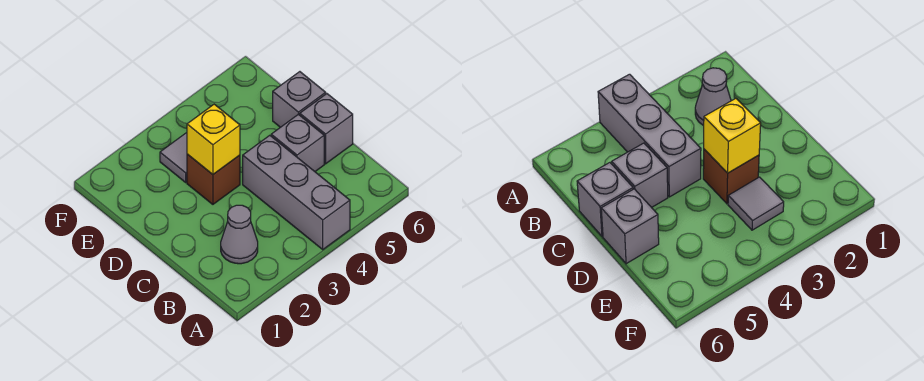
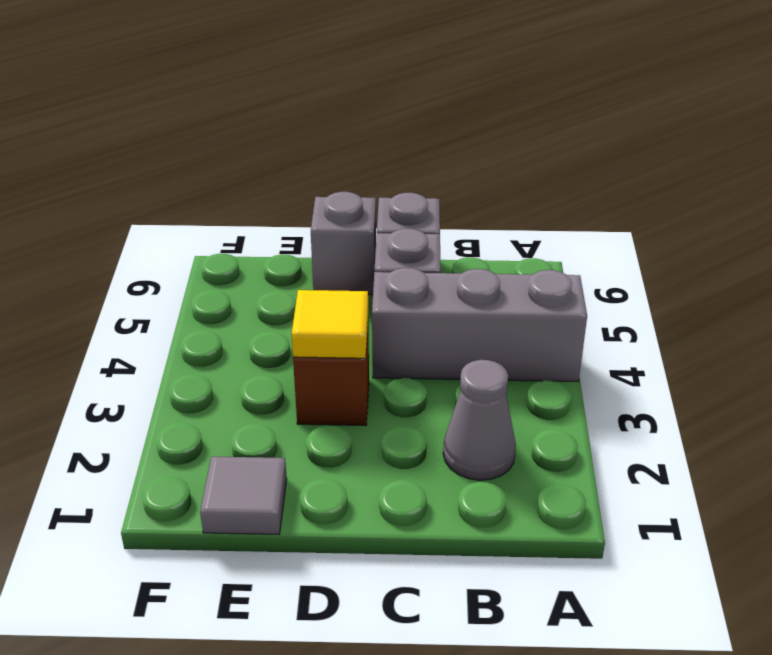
yellow 1x1 brick [187,104,240,174] -> yellow 1x1 tile [292,290,368,358]
grey 1x1 tile [160,133,187,182] -> grey 1x1 tile moved to [200,457,287,534]

